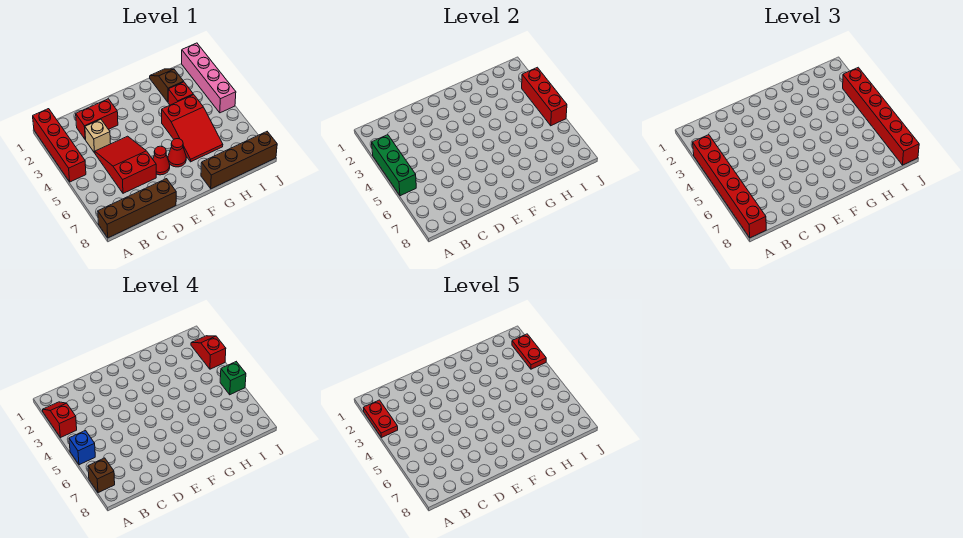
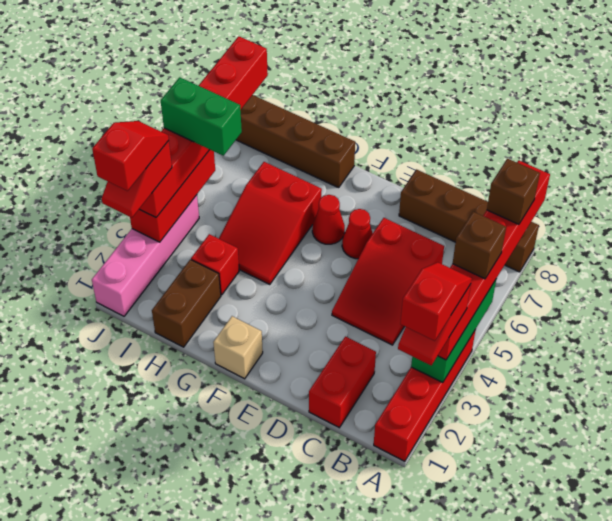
red 1x2 plate [364,400,398,438] -> red 1x2 slope [400,262,472,341]
blue 1x1 brick [69,431,95,465] -> brown 1x1 brick [453,212,506,279]
red 1x2 brick [76,99,118,140] -> red 1x2 brick turned to [309,337,376,428]
tan 1x1 brick [85,119,111,153] -> tan 1x1 brick moved to [213,316,263,379]
red 2x3 slope [162,95,223,162] -> red 2x3 slope turned to [219,162,322,284]
brown 1x2 slope [150,69,184,102] -> brown 1x2 brick [152,259,221,347]
red 1x2 plate [512,334,546,369] -> red 1x2 slope [92,121,169,191]
green 1x1 brick [220,362,246,395] -> green 1x2 brick [161,77,242,156]

